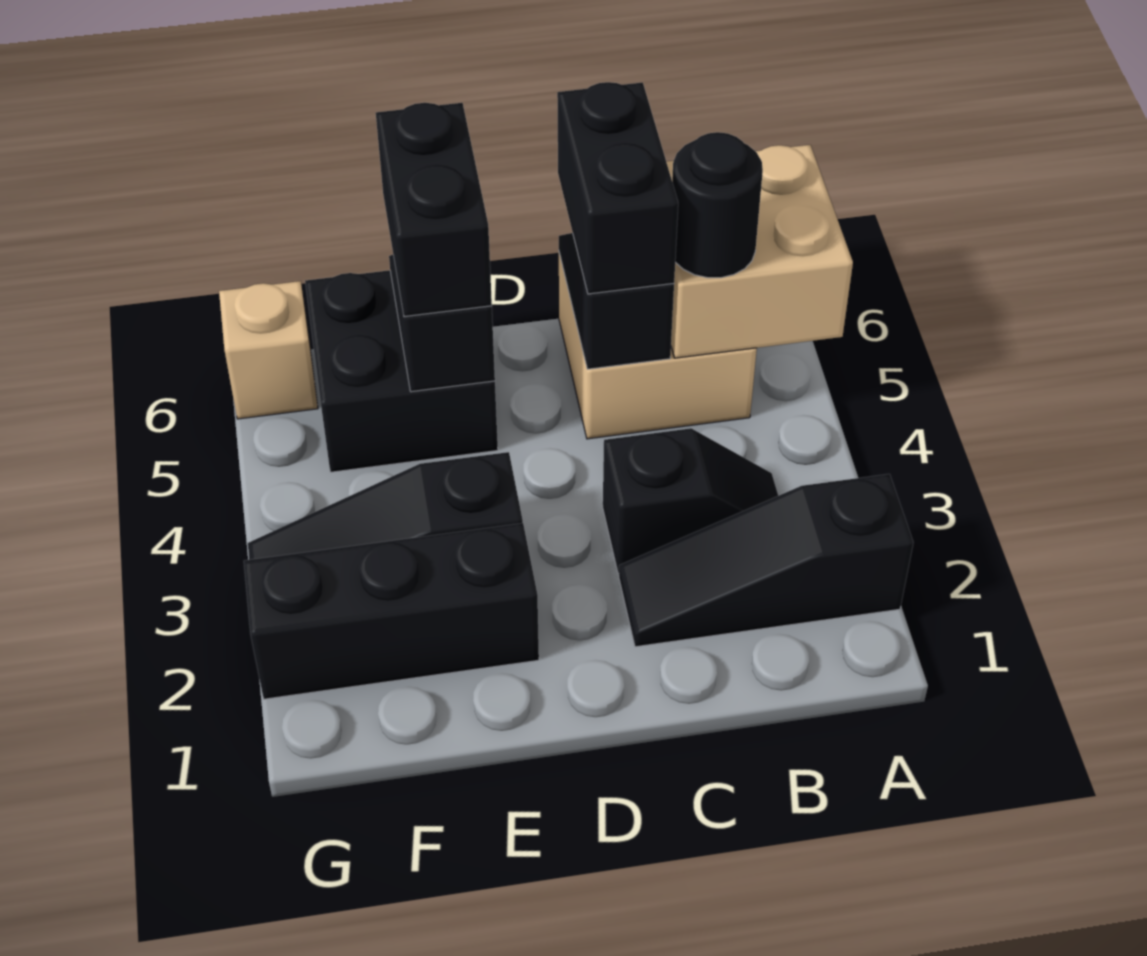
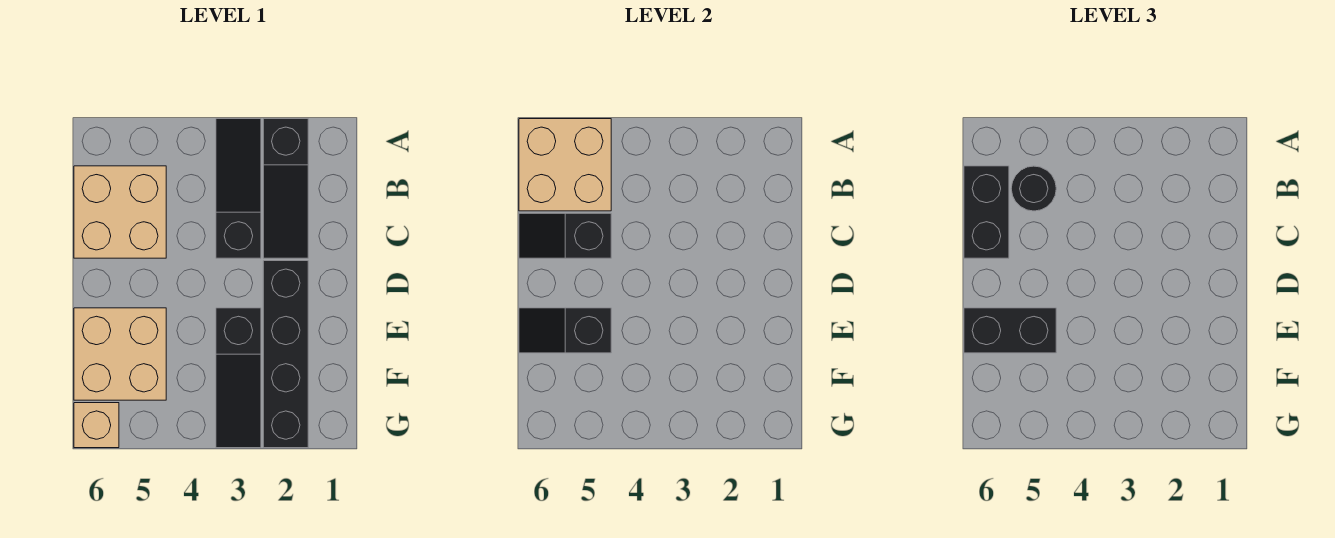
black 1x2 slope [603,428,778,574] -> black 1x3 slope [216,119,261,258]
black 1x2 brick [557,82,678,294] -> black 1x2 brick turned to [964,166,1009,258]
black 1x3 brick [244,523,539,699] -> black 1x4 brick [263,261,308,448]
black 2x2 brick [305,270,498,472] -> tan 2x2 brick [74,308,166,400]

